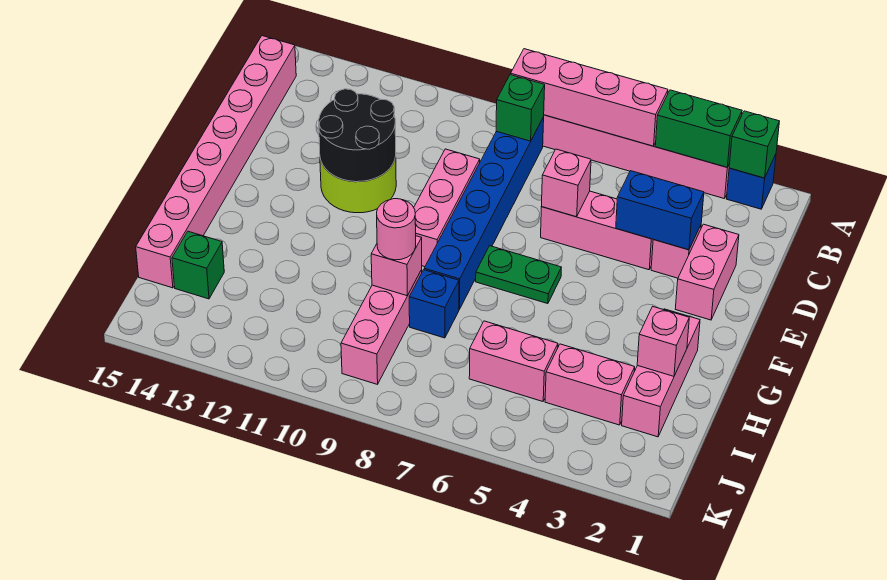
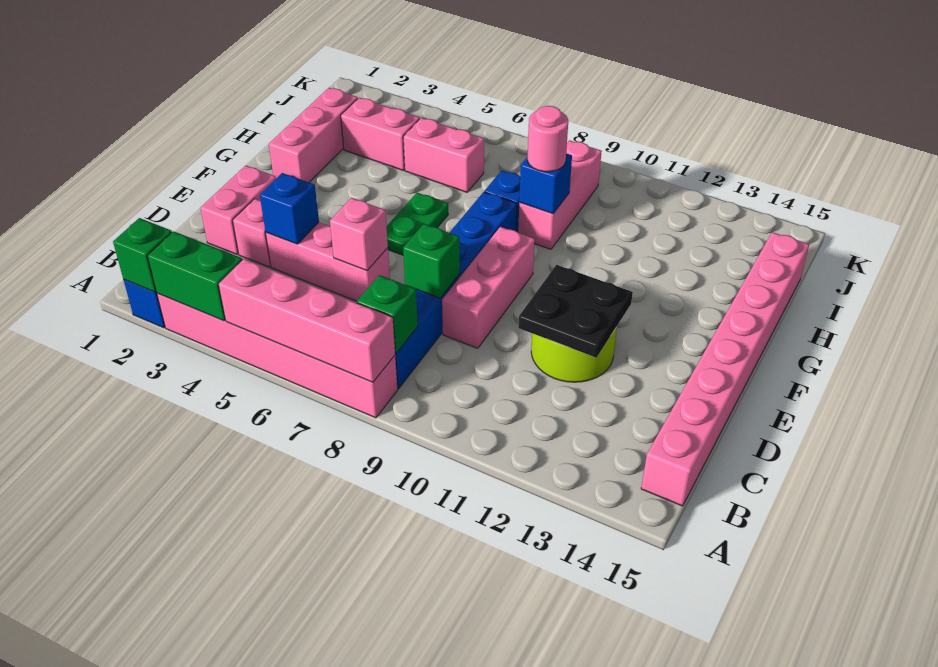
blue 1x2 brick [616,171,704,250] -> blue 1x1 brick [260,173,319,244]
black 2x2 round brick [319,89,396,182] -> black 2x2 plate [518,265,633,358]
green 1x2 plate [476,246,561,304] -> green 1x2 plate turned to [387,193,448,255]
pink 1x1 brick [637,307,689,376] -> none
pink 1x1 brick [371,236,422,296] -> blue 1x1 brick [519,154,572,214]
green 1x1 brick [172,231,224,299] -> green 1x1 brick moved to [403,224,460,298]

